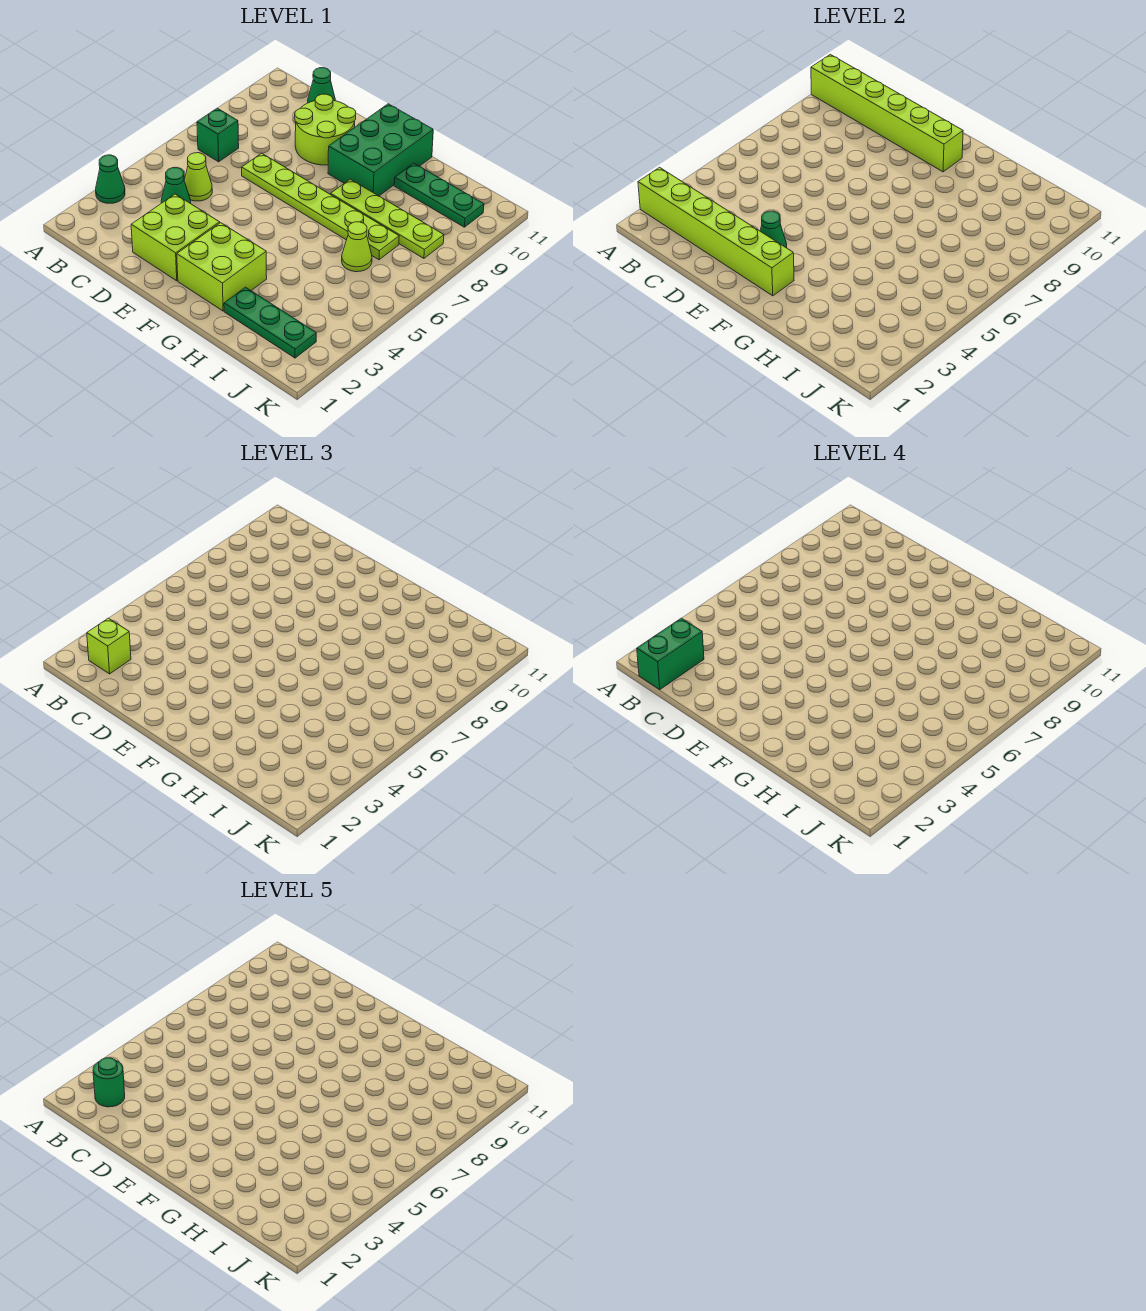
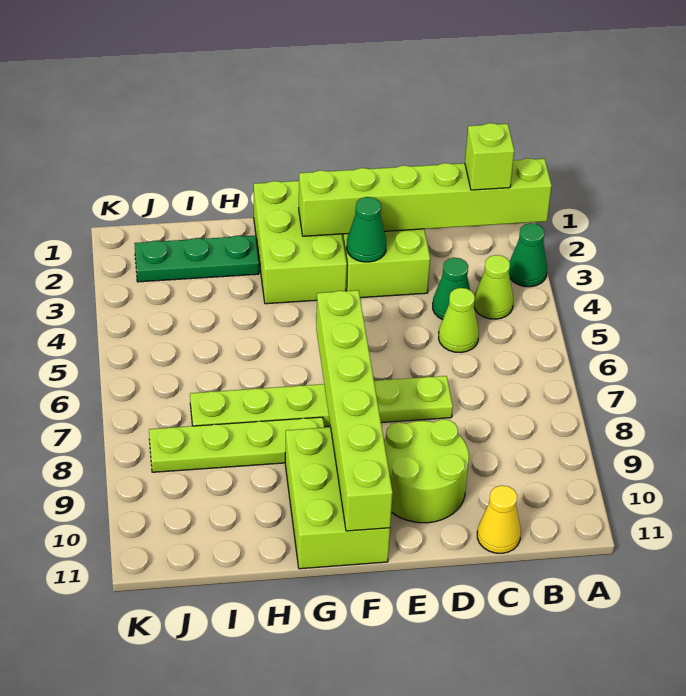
lime 1x6 brick [811,54,963,172] -> lime 1x6 brick turned to [316,290,393,531]
green 1x2 brick [637,618,704,690] -> none
green 1x1 round brick [93,1058,125,1107] -> none
green 1x1 brick [197,108,239,162] -> none
green 1x1 cone [308,68,335,103] -> yellow 1x1 cone [477,486,521,553]
lime 2x2 brick [177,223,267,311] -> lime 2x3 brick [254,181,347,304]
green 2x3 brick [328,104,433,196] -> lime 2x3 brick [285,427,390,569]
green 1x3 plate [394,163,484,227] -> none
lime 1x1 cone [342,222,372,272] -> lime 1x1 cone moved to [474,255,513,319]

